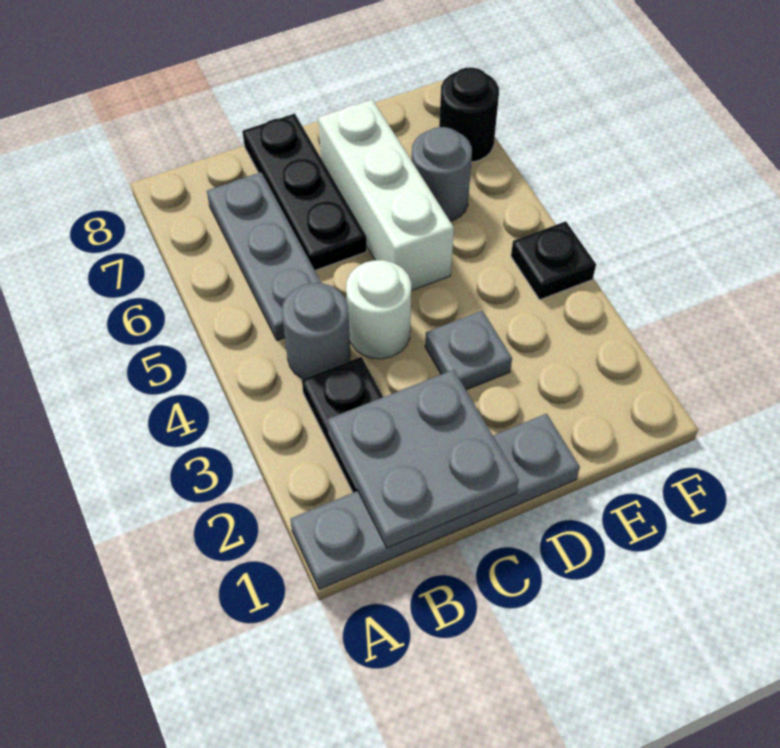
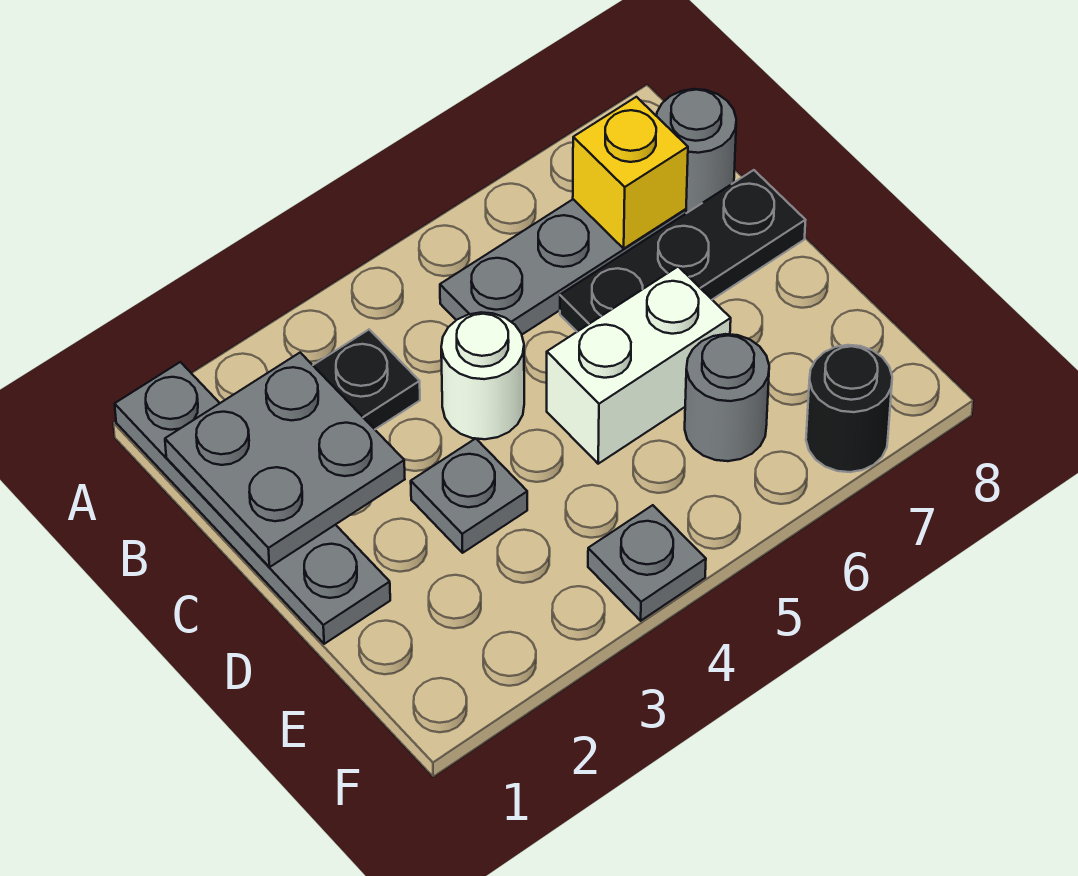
grey 1x1 round brick [282,283,350,379] -> grey 1x1 round brick moved to [657,89,736,213]
none -> yellow 1x1 brick [573,97,688,248]
white 1x3 brick [318,100,454,291] -> white 1x2 brick [547,267,731,464]
black 1x1 plate [511,221,596,300] -> grey 1x1 plate [588,505,706,621]

